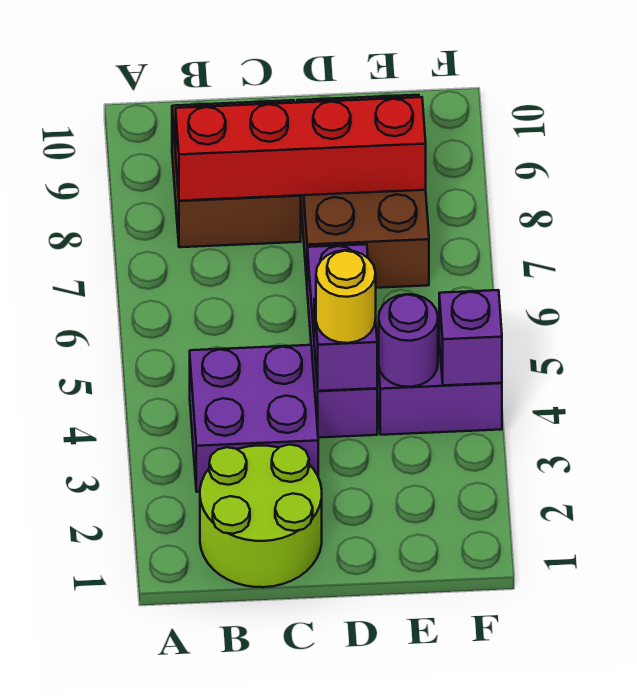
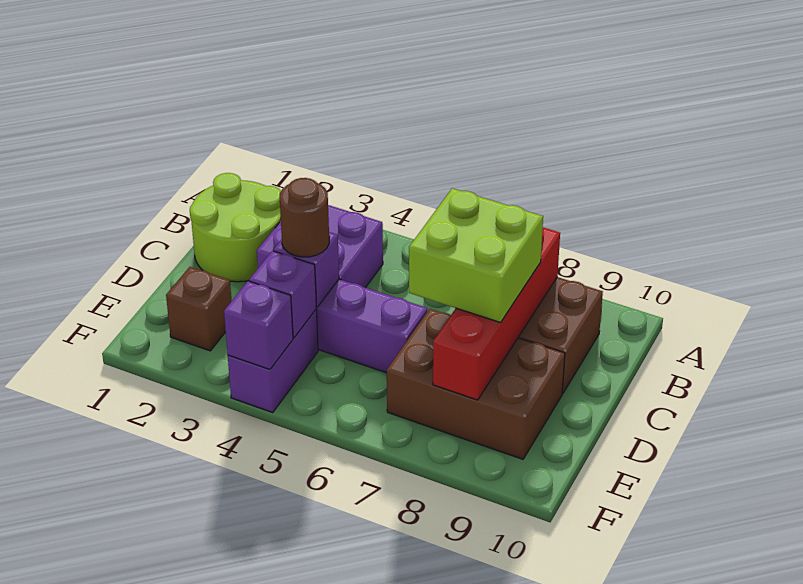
none -> lime 2x2 brick [409,188,543,323]
yellow 1x1 round brick [316,250,376,343] -> brown 1x1 round brick [280,178,329,257]
none -> brown 1x1 brick [166,267,232,351]
purple 1x1 round brick [379,294,438,387] -> purple 1x1 brick [249,251,316,338]

